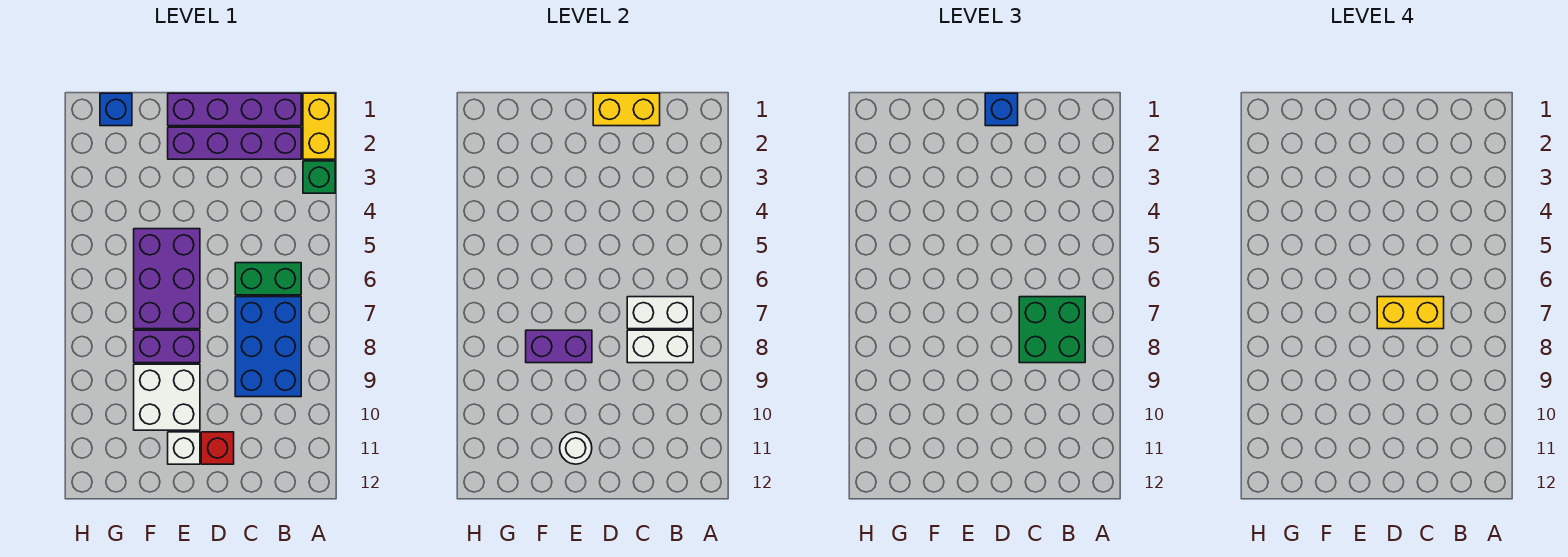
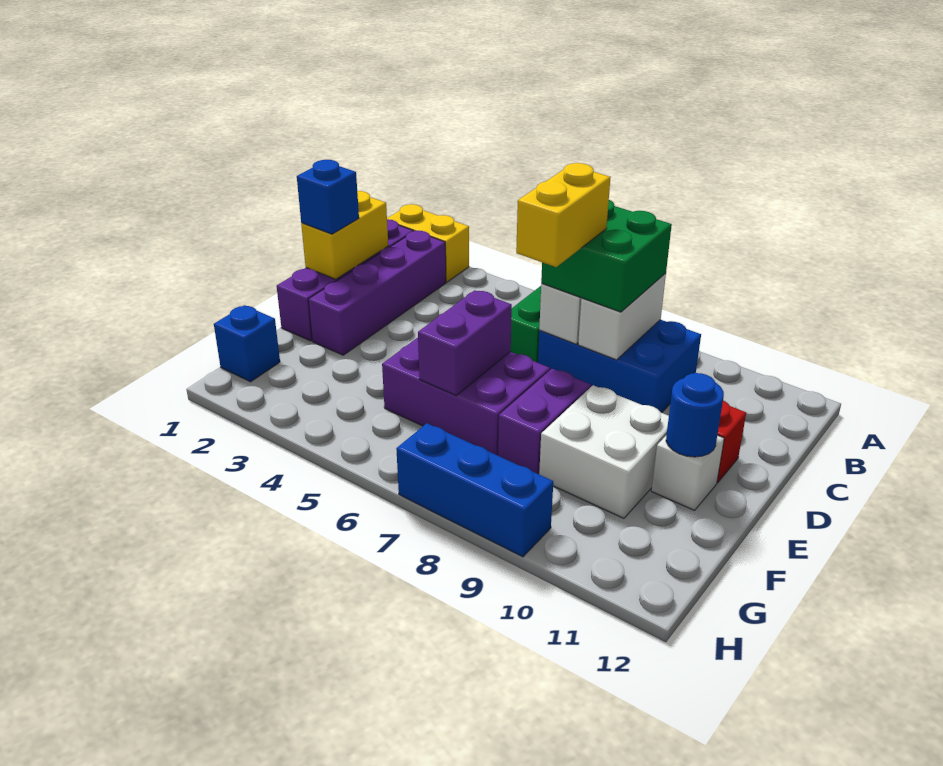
green 1x1 brick [303,161,335,193] -> none
purple 1x2 brick [526,330,592,363] -> purple 1x2 brick moved to [418,290,512,396]
white 1x1 round brick [560,432,592,464] -> blue 1x1 round brick [666,373,724,457]
none -> blue 1x3 brick [396,423,553,557]

